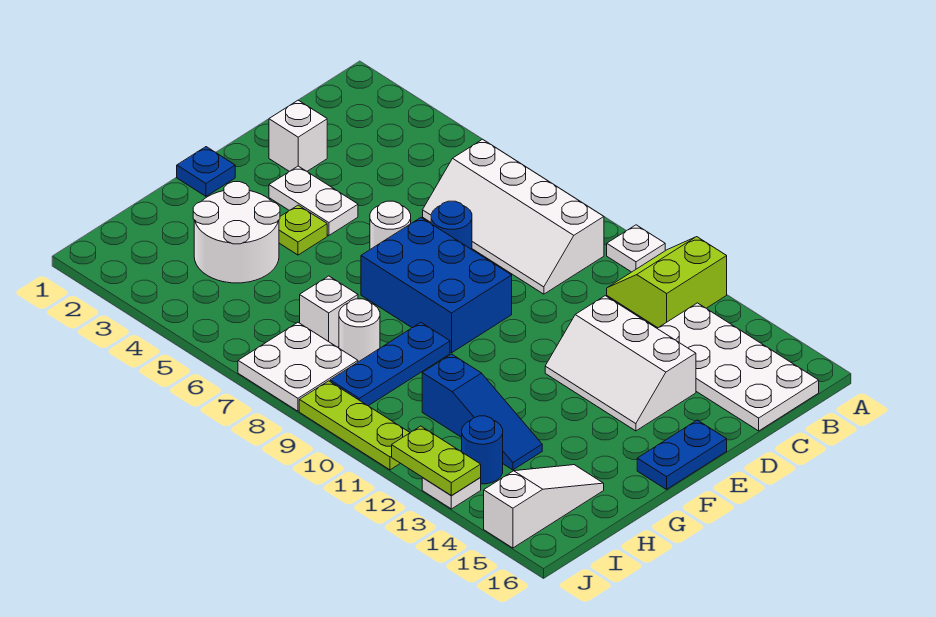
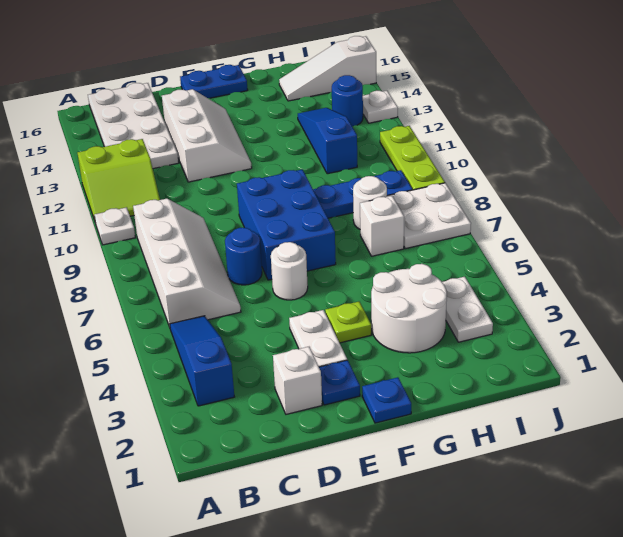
none -> blue 1x3 slope [170,316,234,406]
none -> blue 1x1 plate [319,360,360,405]
none -> white 1x2 plate [442,277,493,342]
lime 1x2 plate [392,426,481,495] -> none

